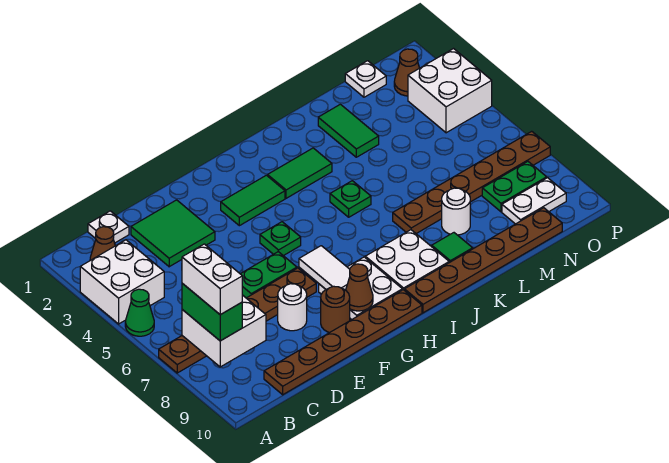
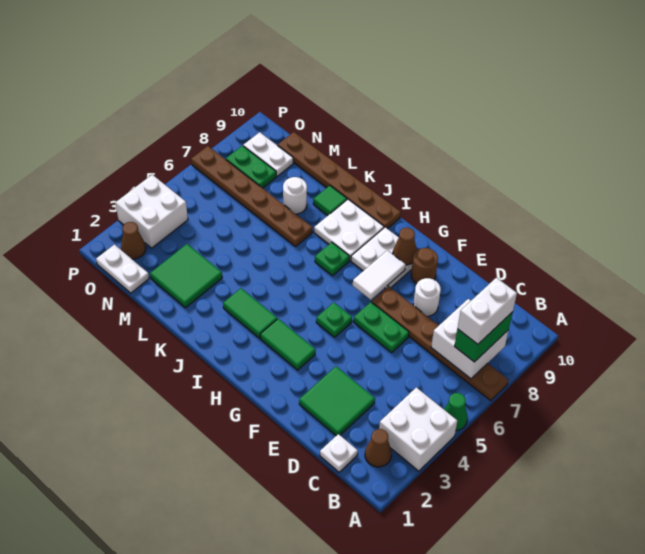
brown 1x6 plate [264,290,422,395] -> none
green 1x1 plate [330,181,371,217] -> green 1x1 plate moved to [315,242,350,276]
green 1x2 tile [318,104,379,157] -> green 2x2 tile [150,244,222,308]
white 1x1 plate [345,61,386,97] -> white 1x2 plate [96,245,149,293]

